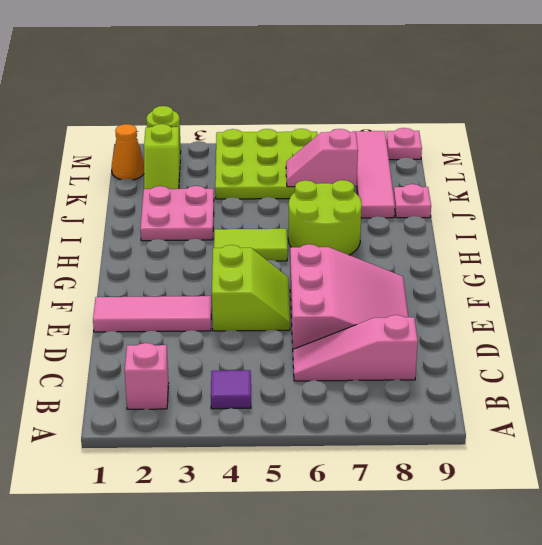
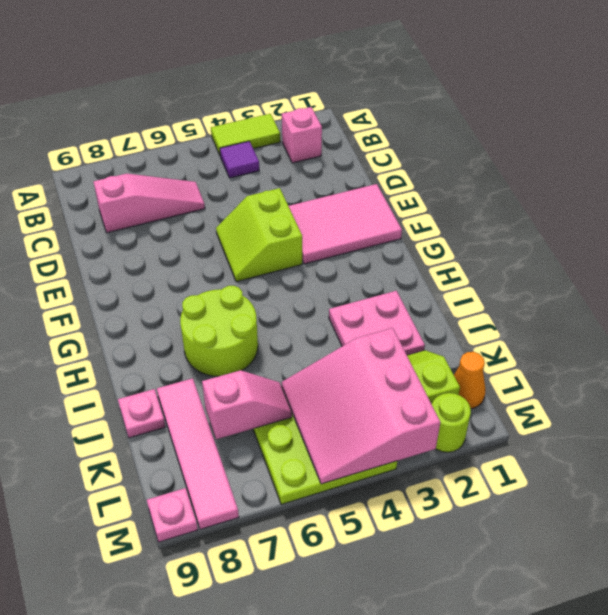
pink 3x3 slope [290,244,408,349] -> pink 3x3 slope moved to [282,328,440,484]
pink 1x3 tile [93,296,211,332] -> pink 2x3 tile [289,184,402,264]
lime 1x2 tile [214,229,288,261] -> lime 1x2 tile moved to [211,114,280,155]

